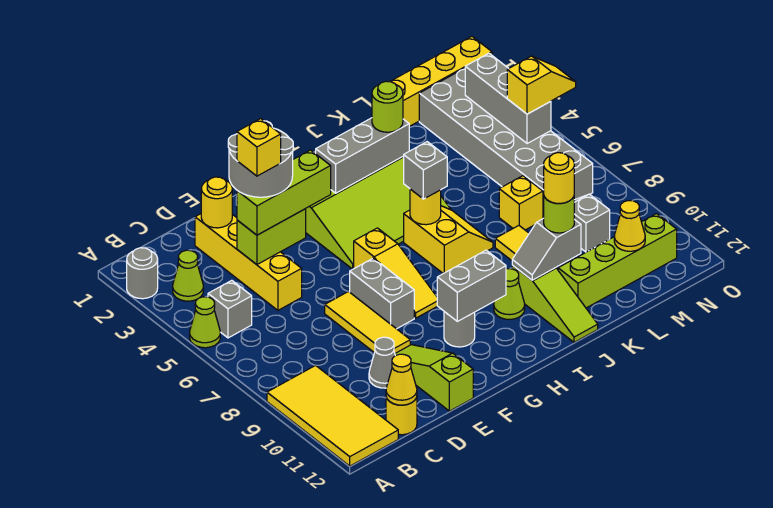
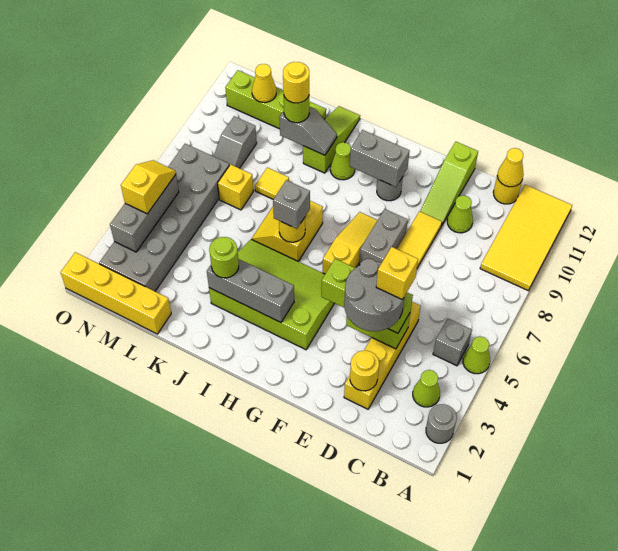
grey 1x1 cone [369,337,395,388] -> lime 1x1 cone [447,195,473,233]
yellow 1x2 slope [507,56,576,114] -> yellow 1x2 slope turned to [121,160,176,214]

